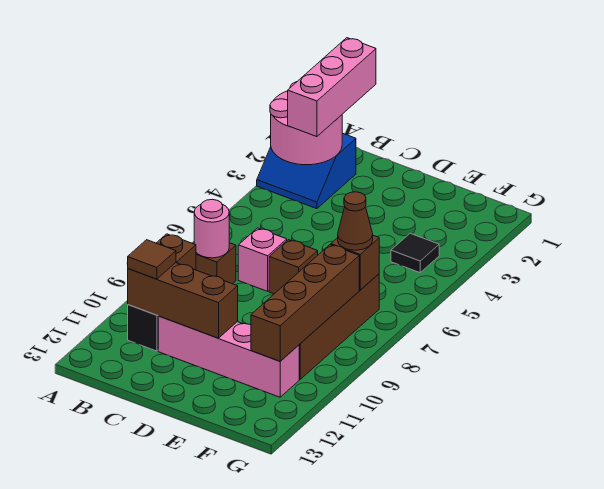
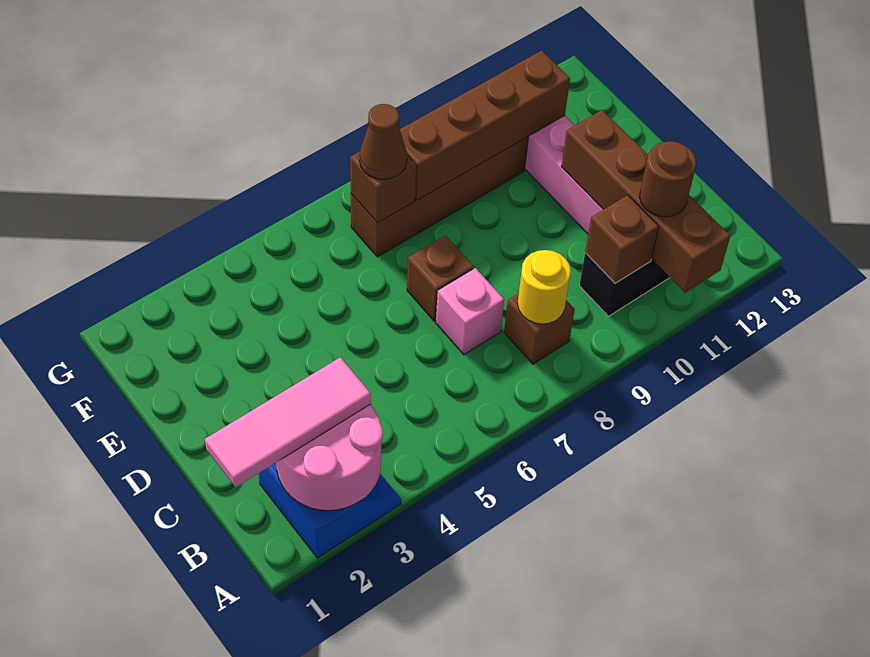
pink 1x3 brick [288,38,376,137] -> pink 1x3 tile [205,357,371,487]
pink 1x1 round brick [194,199,229,258] -> yellow 1x1 round brick [518,250,571,324]
brown 1x3 brick [128,263,238,338] -> brown 1x4 brick [561,110,730,293]
brown 1x1 tile [128,240,176,279] -> brown 1x1 round brick [640,141,696,217]
black 1x1 tile [391,233,439,273] -> none

